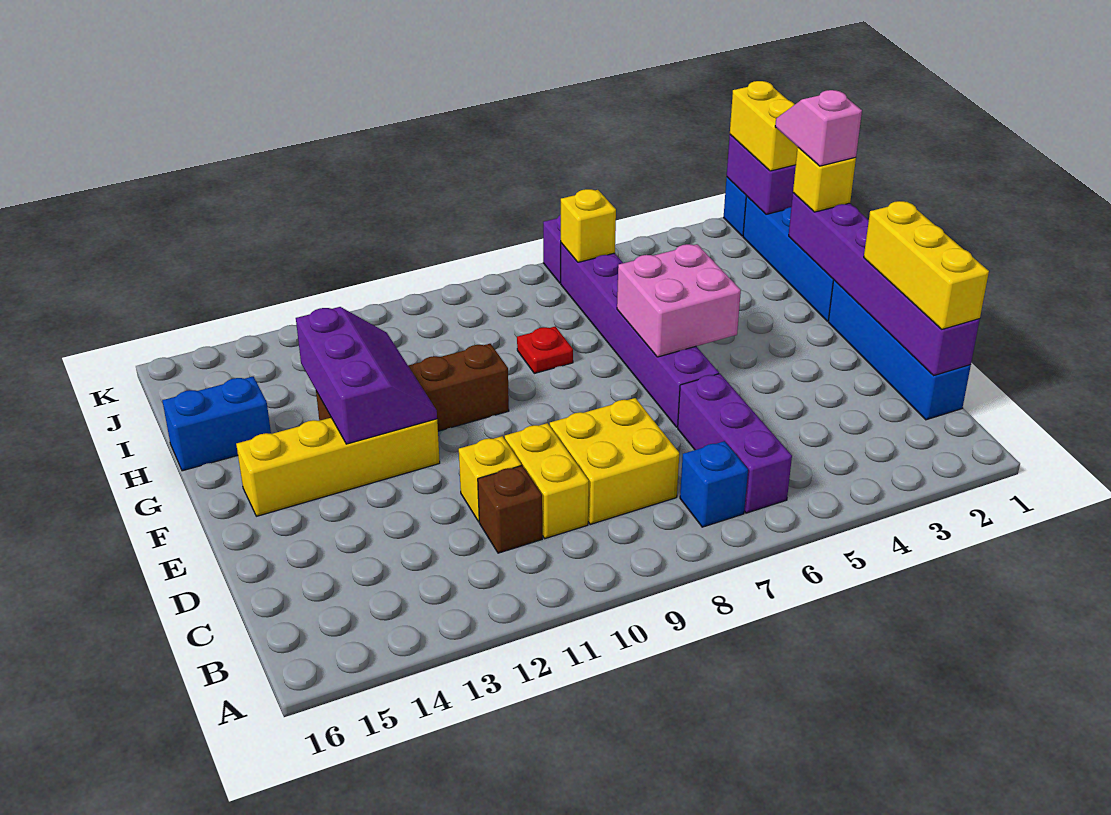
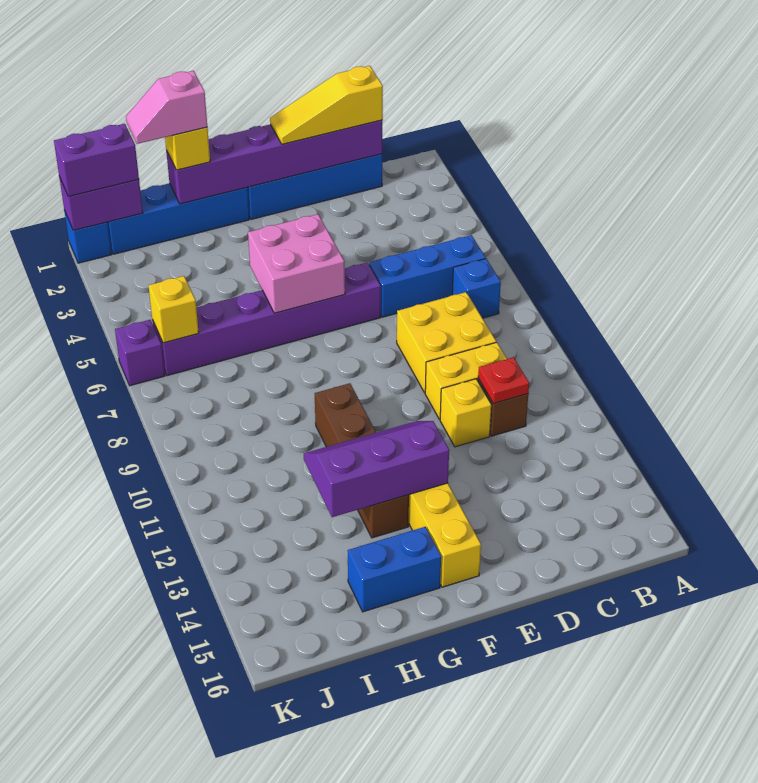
purple 1x3 brick [678,374,792,513] -> blue 1x3 brick [369,235,486,317]
yellow 1x3 brick [864,201,989,329] -> yellow 1x3 slope [270,66,383,144]
red 1x1 plate [517,326,573,373] -> red 1x1 plate moved to [478,357,529,404]
blue 1x2 brick [162,377,271,471] -> blue 1x2 brick turned to [348,527,441,612]
yellow 1x2 brick [730,81,798,171] -> purple 1x2 brick [54,124,139,197]

